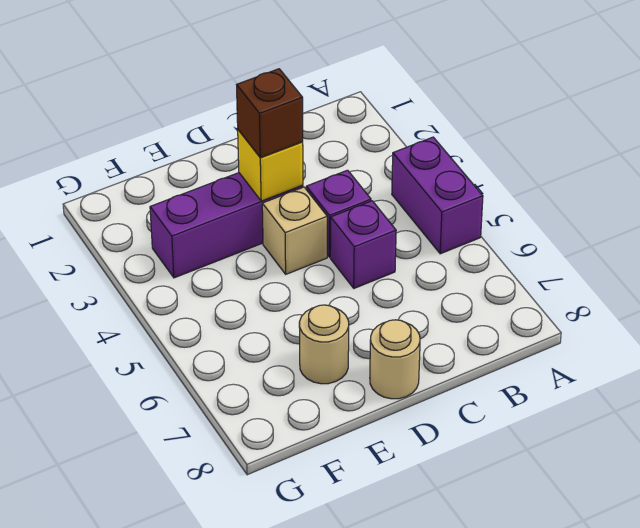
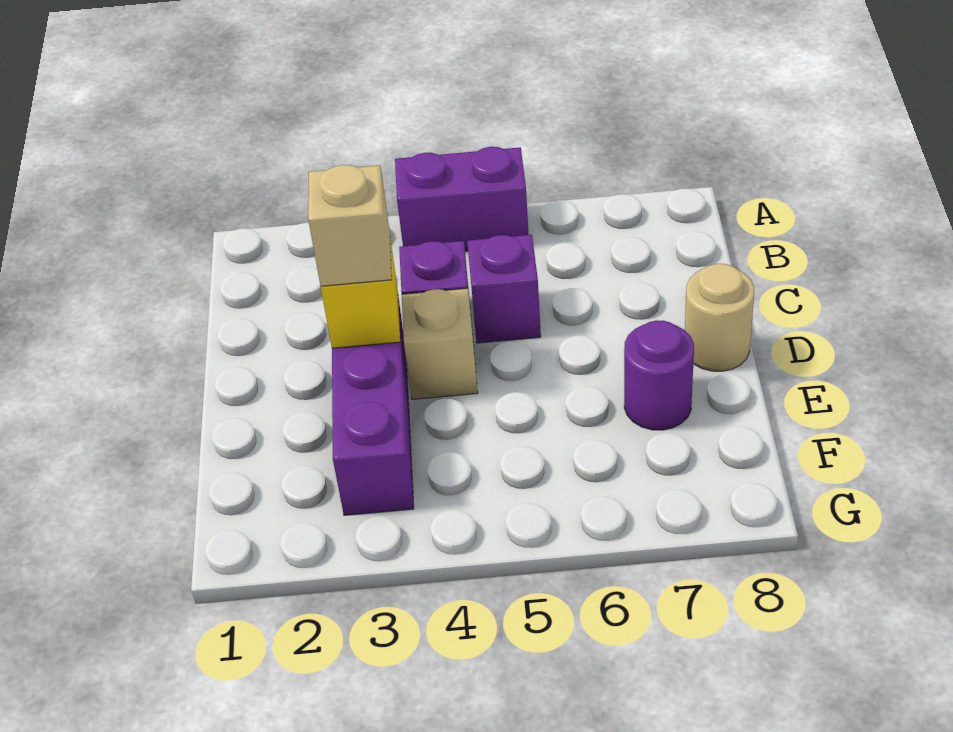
brown 1x1 brick [237,69,303,158] -> tan 1x1 brick [308,165,392,286]
tan 1x1 round brick [299,305,349,384] -> purple 1x1 round brick [624,320,694,430]

